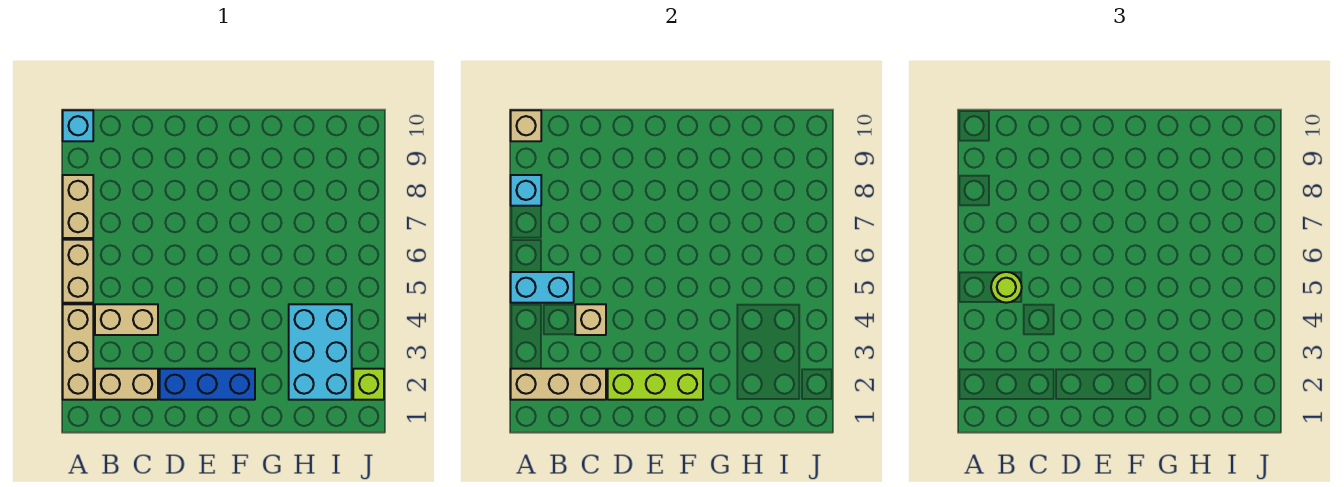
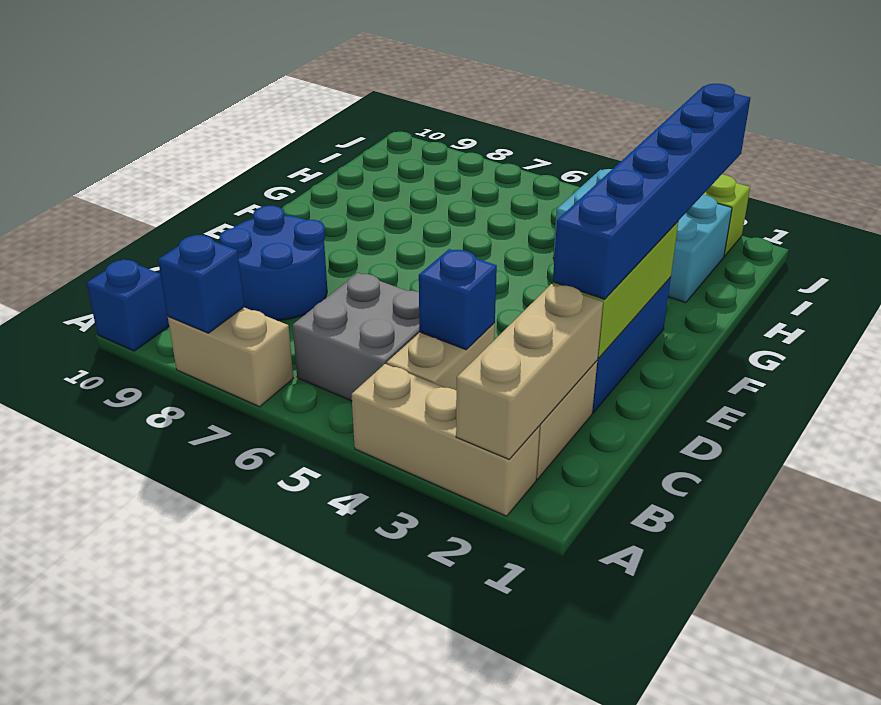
tan 1x2 brick [63,240,93,303] -> none
cyan 1x2 brick [511,272,574,303] -> none
cyan 1x1 brick [511,175,541,206] -> blue 1x1 brick [158,235,244,333]
cyan 1x1 brick [63,110,93,141] -> blue 1x1 brick [87,259,169,351]
tan 1x1 brick [511,110,541,141] -> none
none -> grey 2x2 brick [293,273,420,401]
lime 1x1 round brick [991,272,1022,303] -> none
tan 1x1 brick [575,304,606,335] -> blue 1x1 brick [419,249,497,350]
none -> blue 2x2 round brick [220,206,327,320]
none -> blue 1x6 brick [553,84,750,299]

